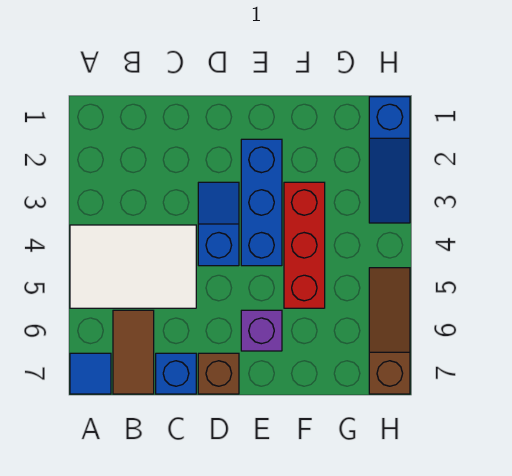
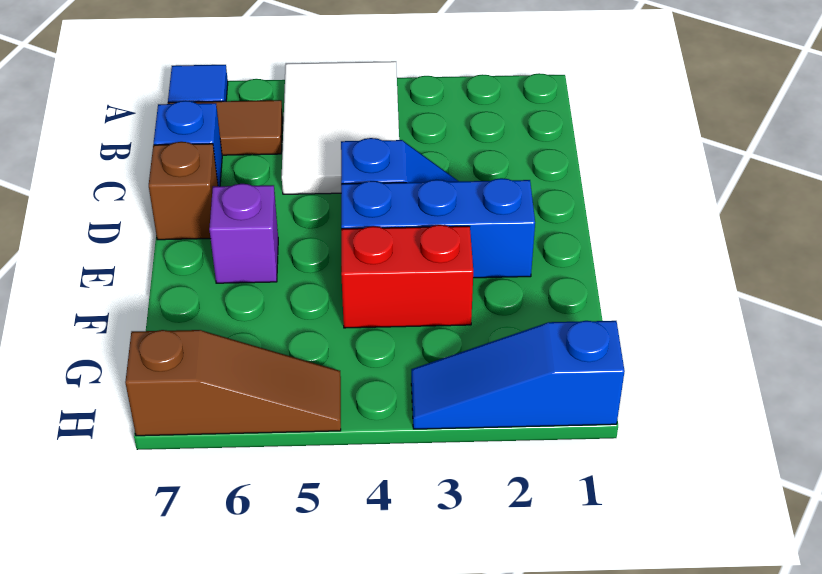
red 1x3 brick [284,182,325,308] -> red 1x2 brick [341,225,473,328]

